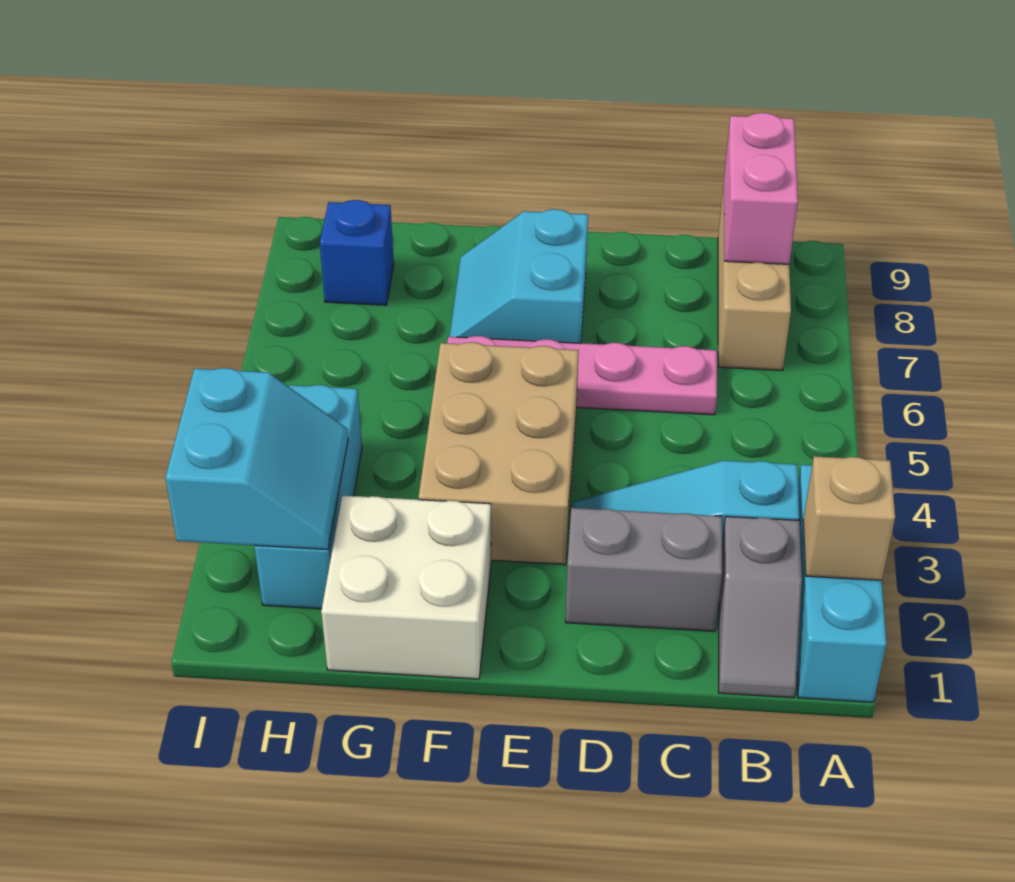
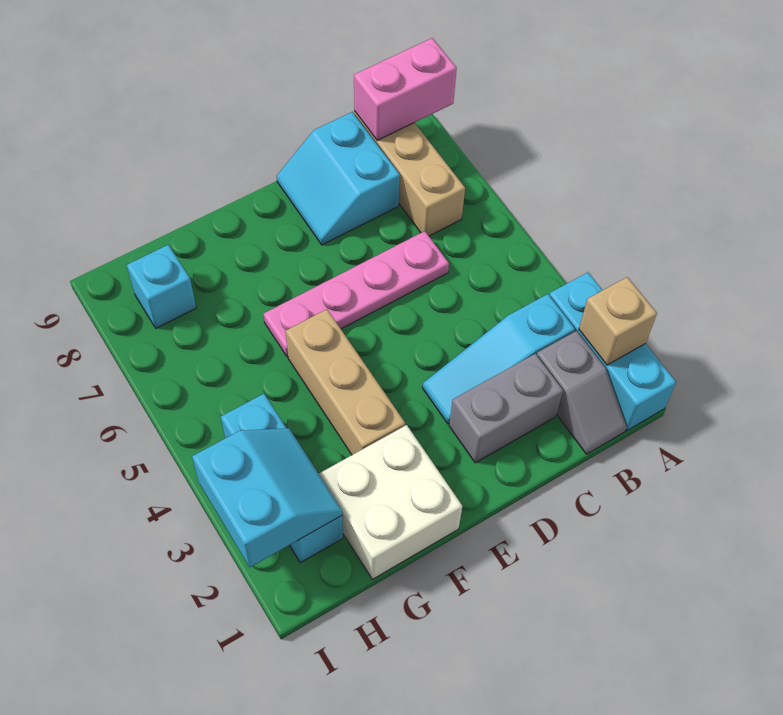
pink 1x2 brick [724,113,798,264] -> pink 1x2 brick turned to [354,38,457,140]
tan 2x3 brick [419,342,579,565] -> tan 1x3 brick [286,309,405,455]
cyan 2x2 slope [449,209,588,343] -> cyan 2x2 slope moved to [277,112,400,245]
blue 1x1 brick [320,200,394,305] -> cyan 1x1 brick [127,245,196,328]

